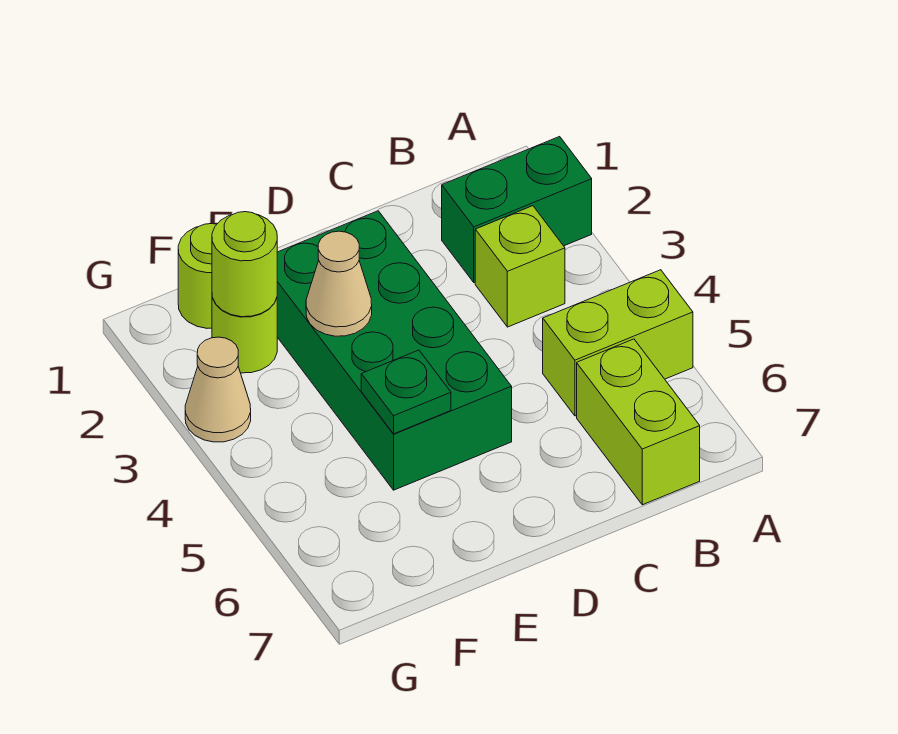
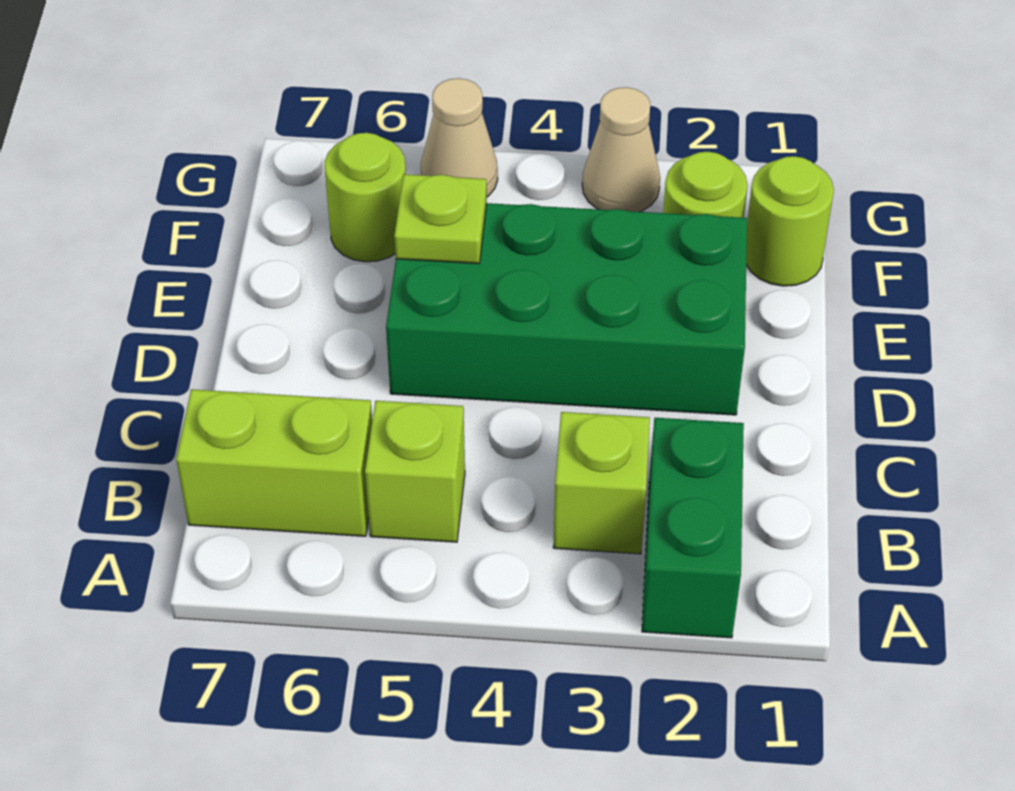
lime 1x2 brick [543,270,693,416] -> lime 1x1 brick [365,401,465,542]
tan 1x1 cone [306,231,372,336] -> tan 1x1 cone moved to [421,78,498,197]
green 1x1 plate [361,350,451,434] -> lime 1x1 plate [394,174,487,264]
lime 1x1 round brick [212,212,277,317] -> lime 1x1 round brick moved to [325,133,406,262]

